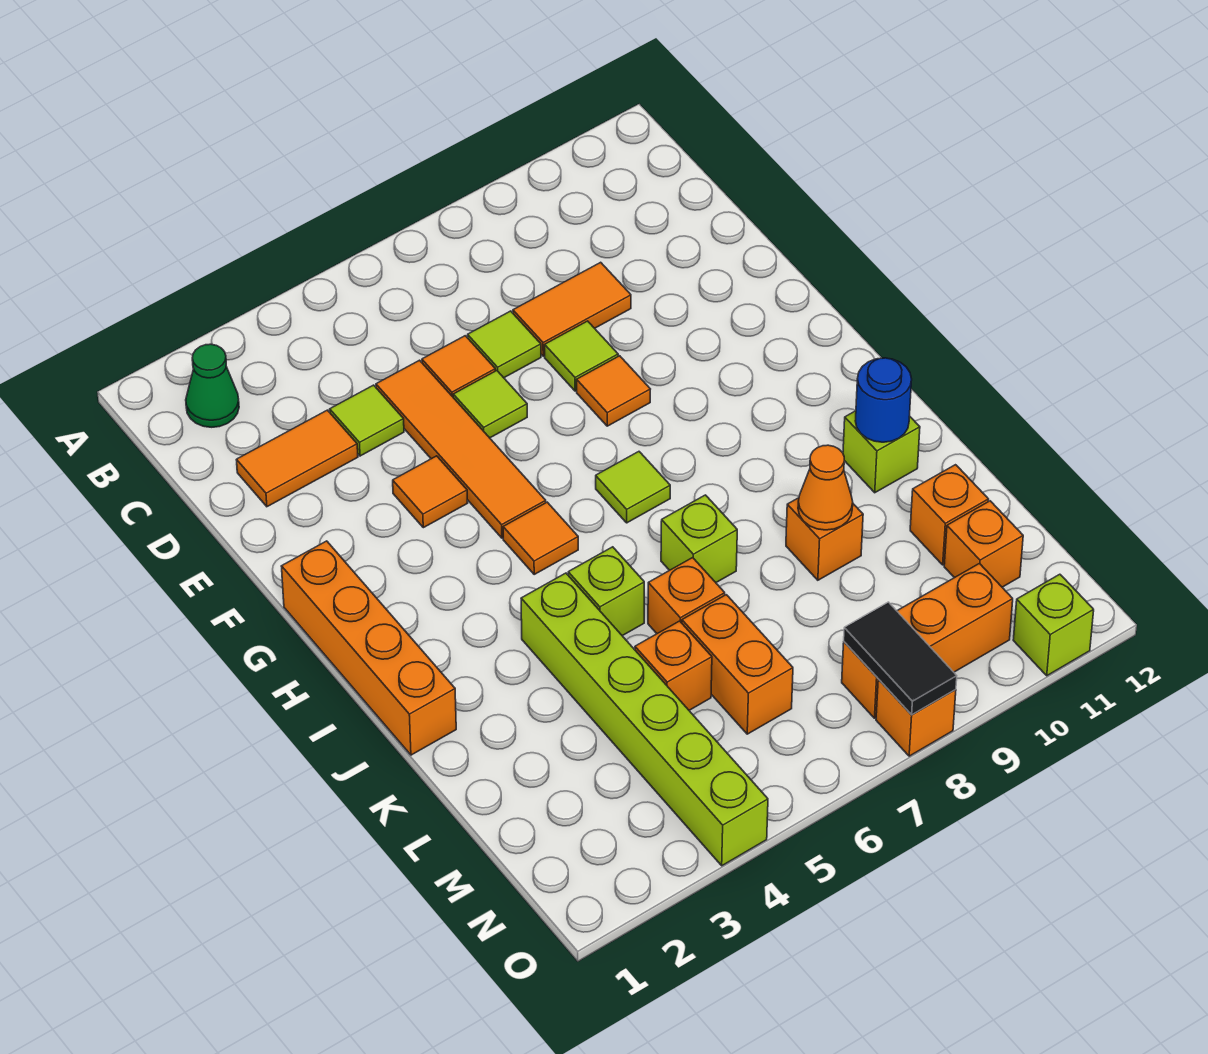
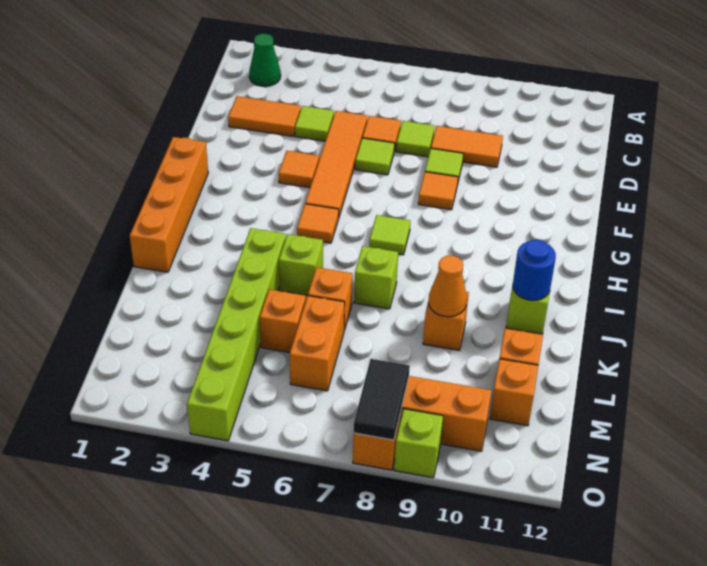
lime 1x1 brick [1013,574,1094,676] -> lime 1x1 brick moved to [394,409,443,478]

